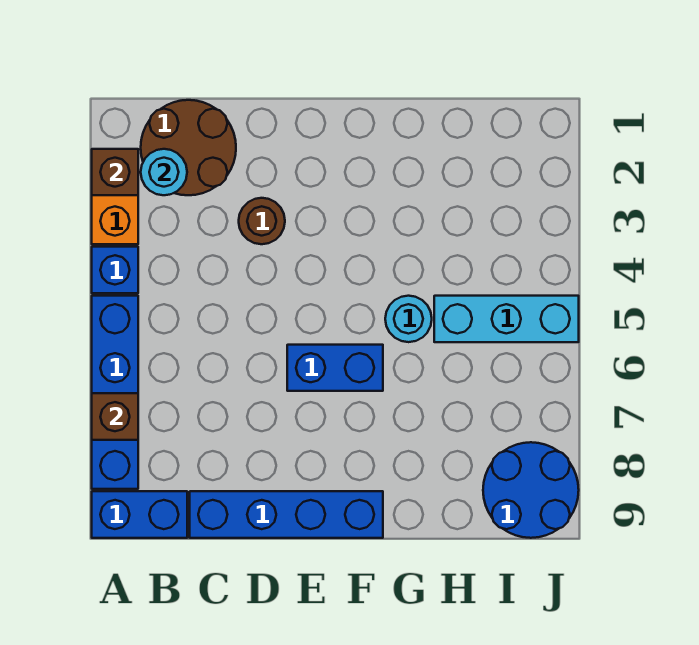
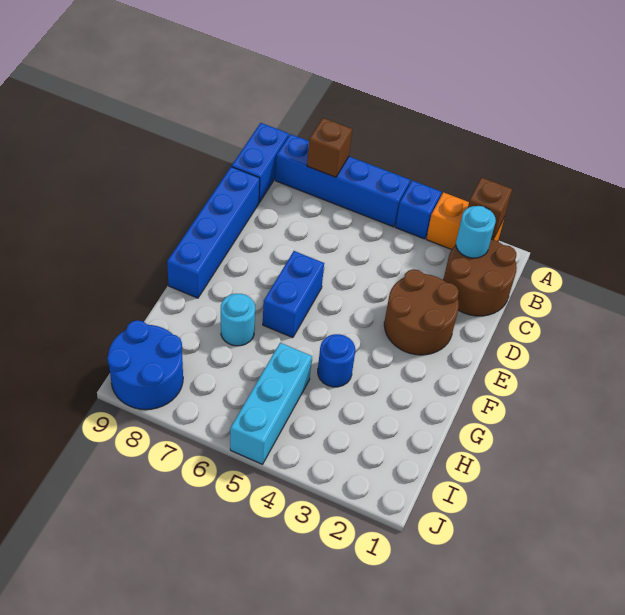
brown 1x1 round brick [239,198,285,244] -> brown 2x2 round brick [384,269,459,355]
none -> blue 1x1 round brick [318,334,355,387]
cyan 1x1 round brick [385,296,432,342] -> cyan 1x1 round brick moved to [221,294,255,346]

